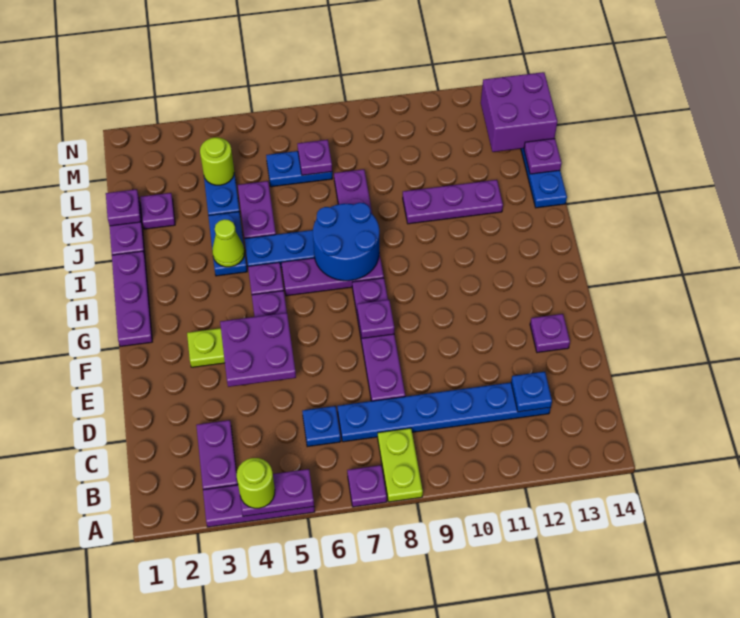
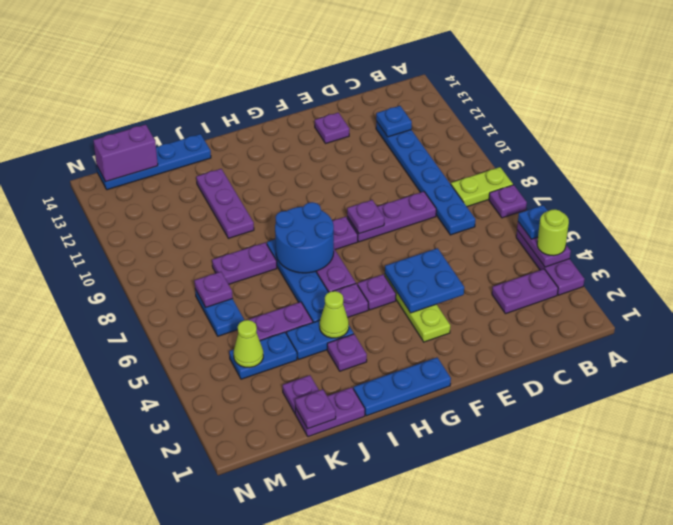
blue 1x1 plate [302,406,341,447] -> blue 1x1 plate moved to [518,205,548,239]
purple 2x2 plate [220,313,296,387] -> blue 2x2 plate [385,248,464,313]
purple 1x3 plate [112,251,152,347] -> blue 1x3 plate [353,358,451,416]
purple 1x1 plate [524,139,562,174] -> purple 1x1 plate moved to [327,334,367,371]
lime 1x1 round brick [200,137,234,185] -> lime 1x1 cone [234,320,263,368]
purple 2x2 brick [481,72,557,152] -> purple 1x2 brick [93,124,158,182]

